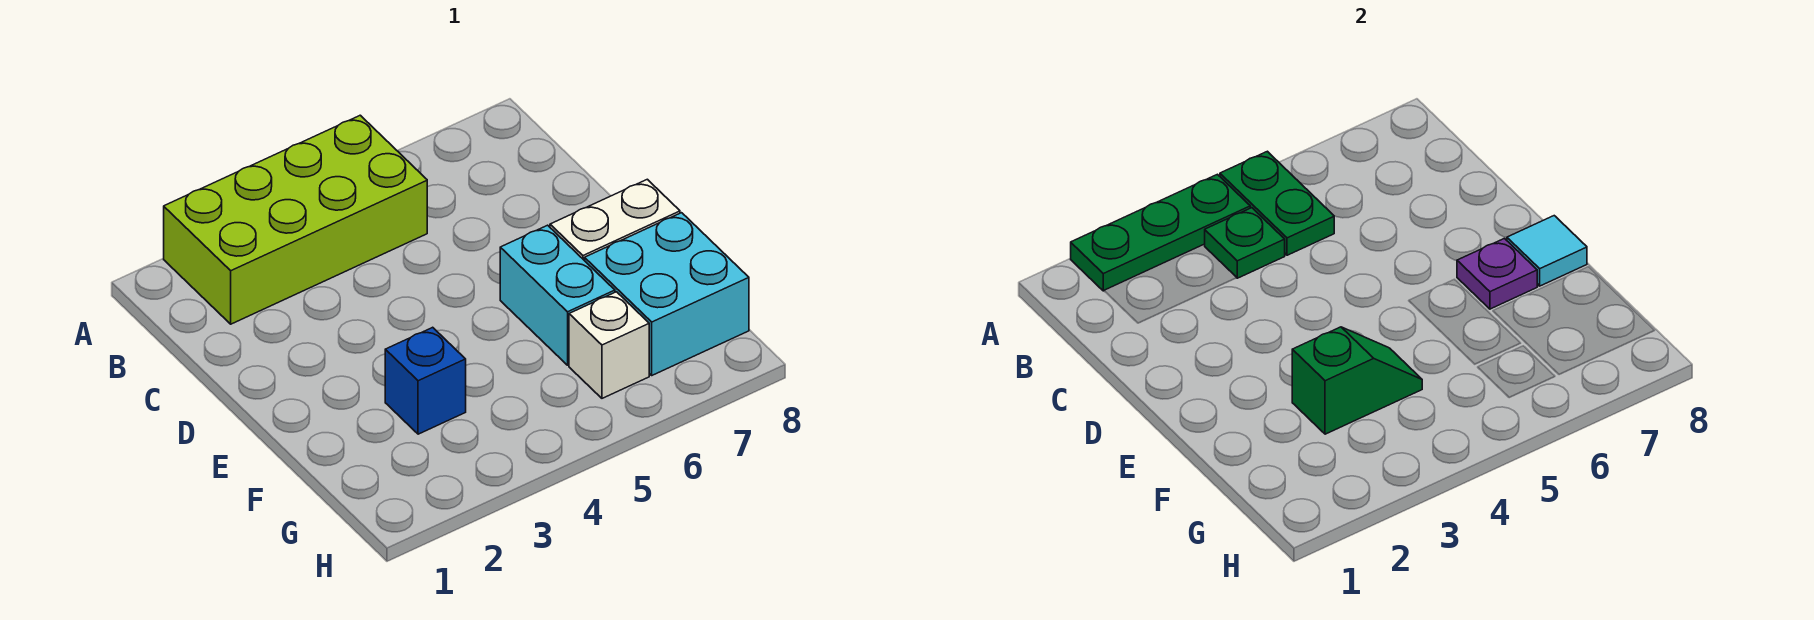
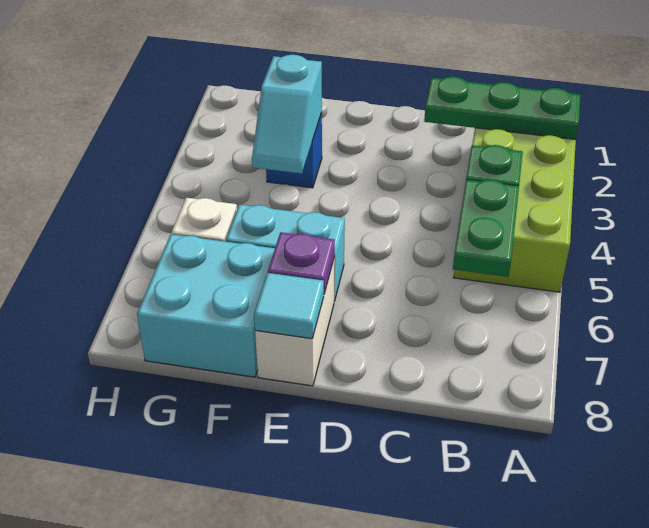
green 1x3 plate [1071,174,1250,291] -> green 1x3 plate turned to [424,77,580,139]
green 1x2 plate [1220,151,1334,255] -> green 1x2 plate turned to [453,179,519,277]
green 1x2 slope [1292,327,1422,434] -> cyan 1x2 slope [252,55,322,174]

